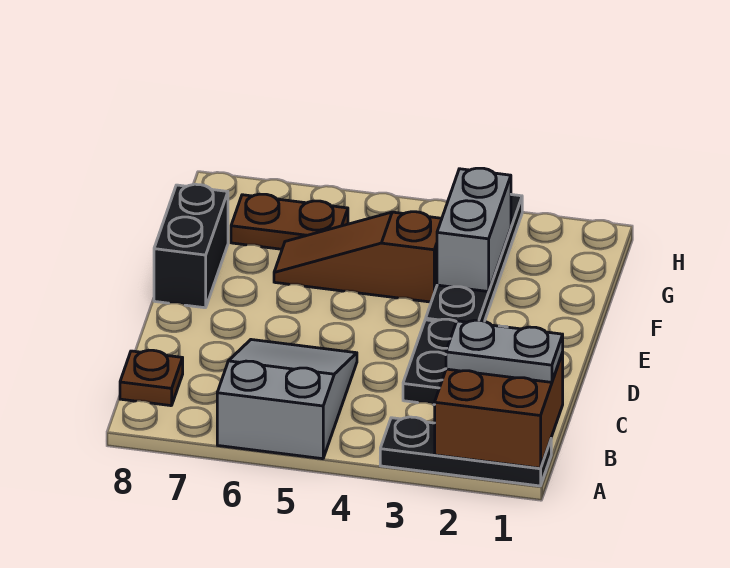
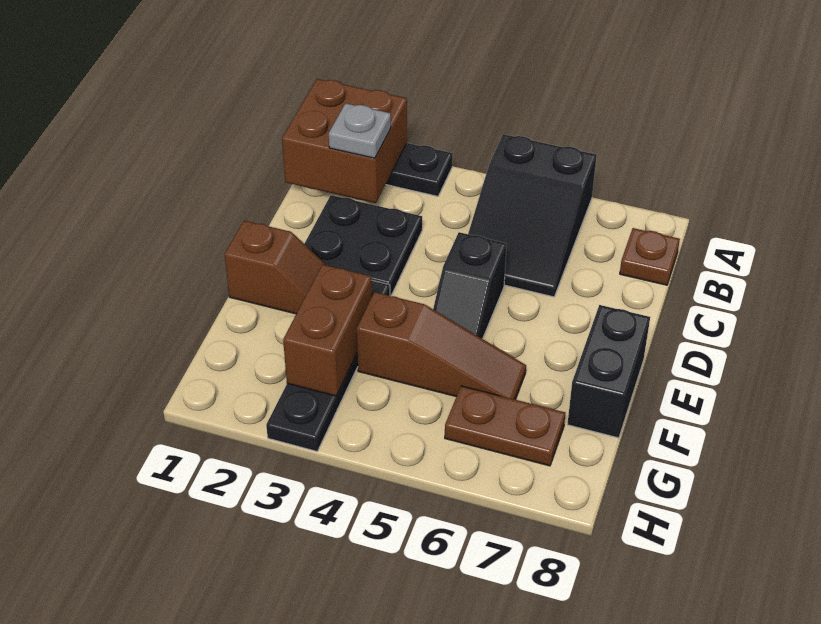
grey 2x3 slope [217,340,357,459] -> black 2x3 slope [468,134,597,297]
grey 1x2 plate [446,320,563,382] -> grey 1x1 plate [329,103,391,158]
none -> black 1x2 slope [433,232,507,339]
none -> brown 1x2 slope [224,221,326,314]
grey 1x2 brick [437,168,511,292] -> brown 1x2 brick [283,265,372,396]

